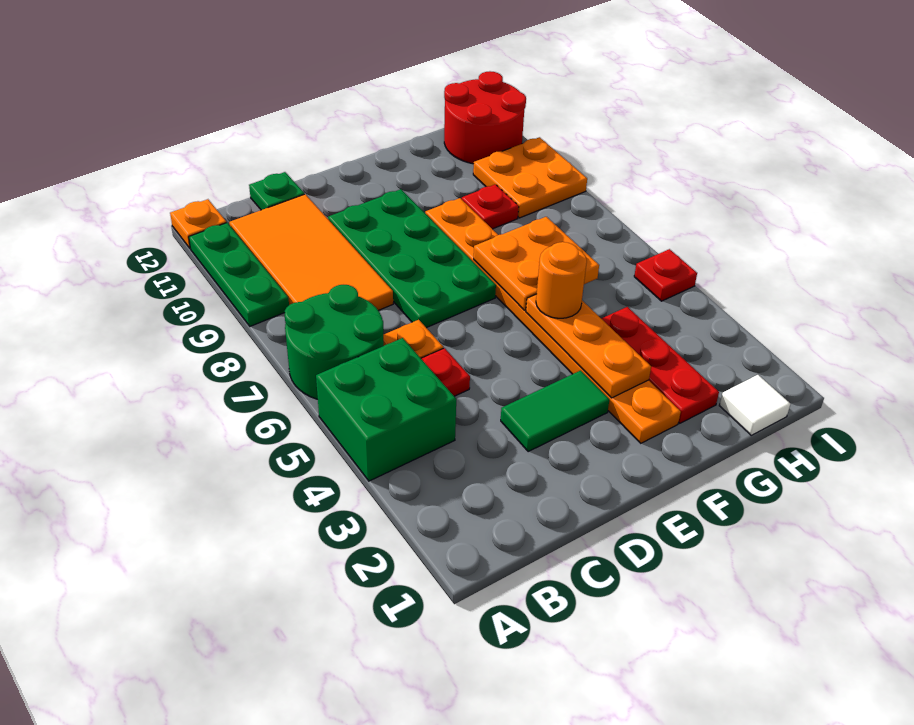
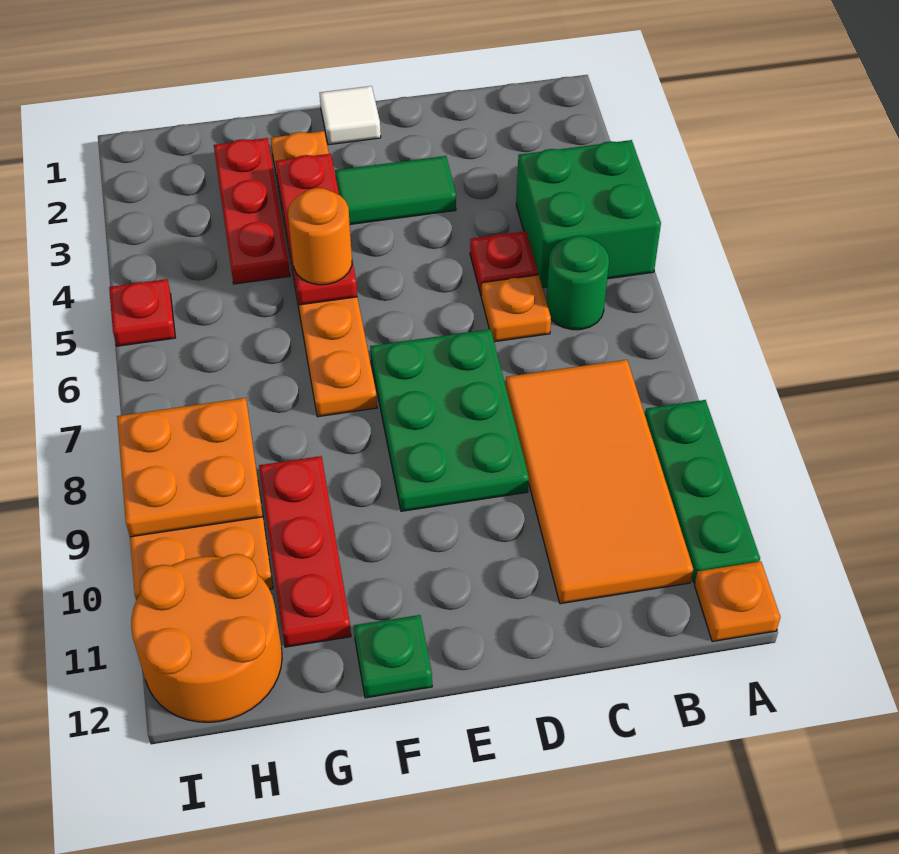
green 2x2 round brick [285,285,384,399] -> green 1x1 round brick [546,236,609,330]
green 1x1 plate [249,172,304,210] -> green 1x1 plate moved to [354,615,432,698]
green 2x4 plate [328,189,496,328] -> green 2x3 plate [370,329,529,511]
orange 1x8 plate [425,198,681,443] -> orange 1x6 plate [271,131,377,417]
orange 1x3 plate [526,294,651,398] -> red 1x3 plate [276,154,357,305]
orange 2x2 plate [474,217,599,310] -> orange 2x2 plate moved to [117,398,263,537]
red 1x1 plate [462,184,519,229] -> red 1x3 plate [259,456,351,647]
white 1x1 tile [719,375,790,435] -> white 1x1 tile moved to [320,86,381,145]
red 2x2 round brick [444,71,526,164] -> orange 2x2 round brick [131,554,282,722]

